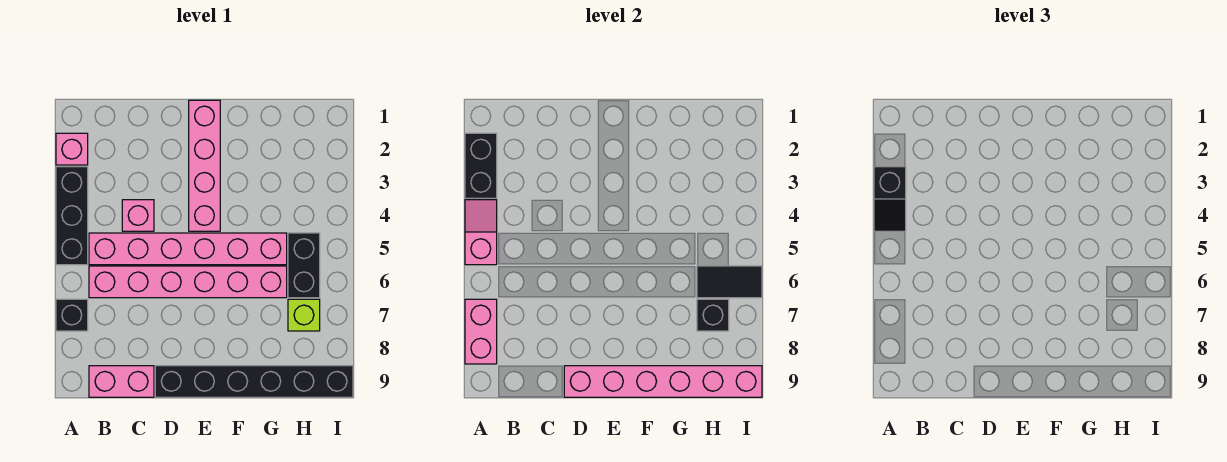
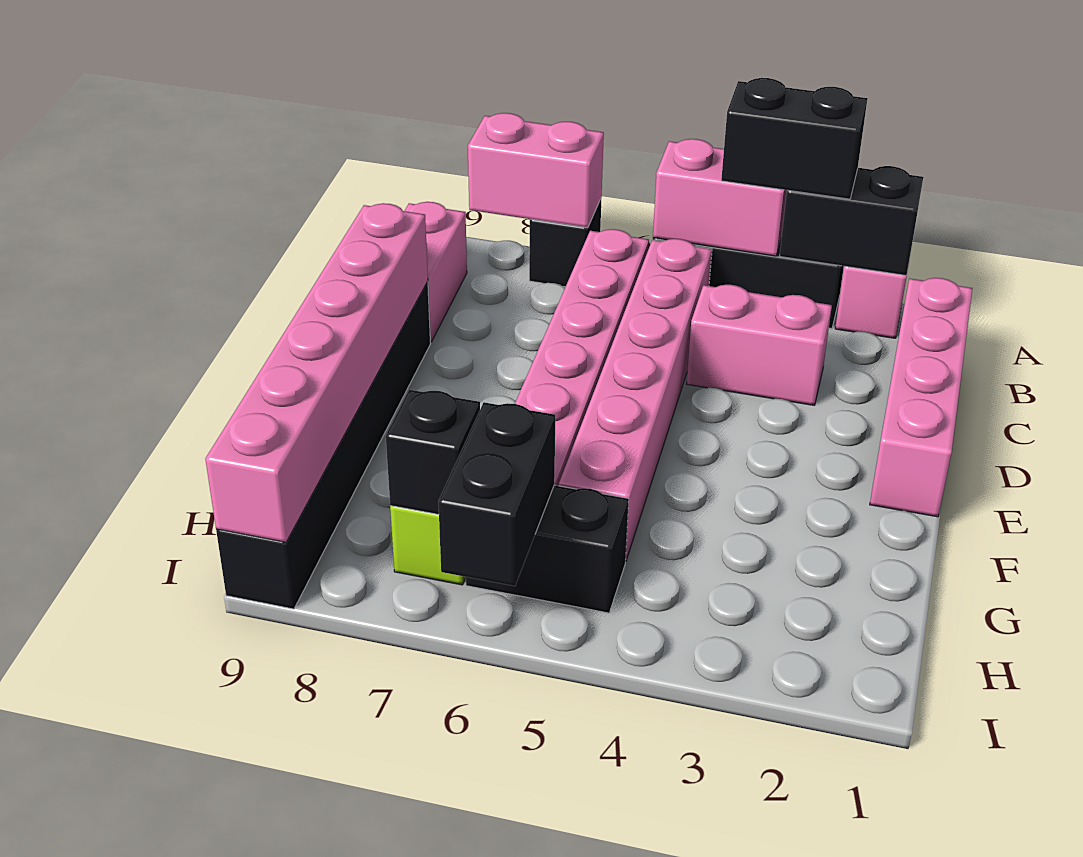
black 1x2 slope [874,167,906,231] -> black 1x2 brick [721,78,868,199]
pink 1x2 slope [465,200,497,265] -> pink 1x2 brick [653,139,787,256]
pink 1x1 brick [122,200,154,231] -> pink 1x2 brick [687,285,832,405]
pink 1x4 brick [189,100,220,231] -> pink 1x4 brick turned to [870,278,972,517]
black 1x2 tile [697,266,762,298] -> black 1x2 brick [438,402,555,586]

